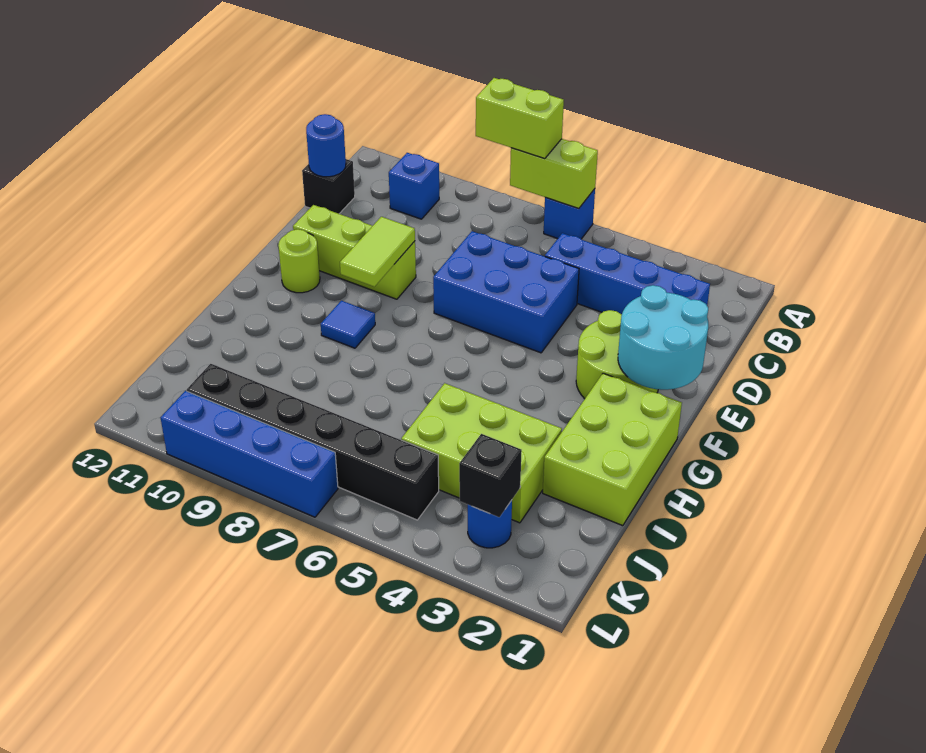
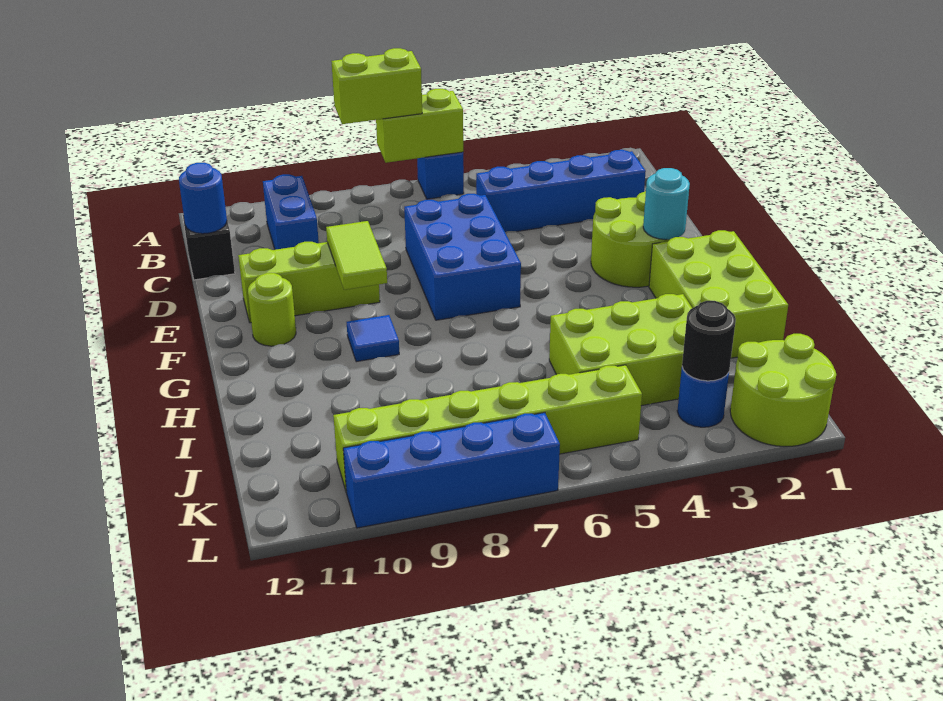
blue 1x1 brick [389,153,439,219] -> blue 1x2 brick [263,174,319,250]
blue 2x3 brick [433,231,579,353] -> blue 2x3 brick turned to [404,194,521,320]
cyan 2x2 round brick [618,285,708,390] -> cyan 1x1 round brick [643,168,690,240]
none -> lime 2x2 round brick [730,334,836,447]
black 1x1 brick [459,434,522,517] -> black 1x1 round brick [682,301,736,381]
black 1x6 brick [187,364,439,520] -> lime 1x6 brick [333,365,642,493]

